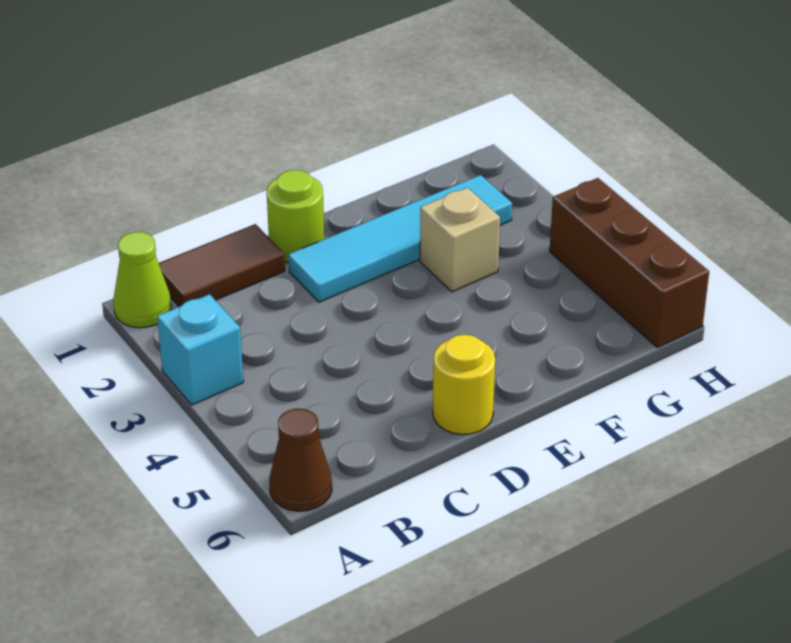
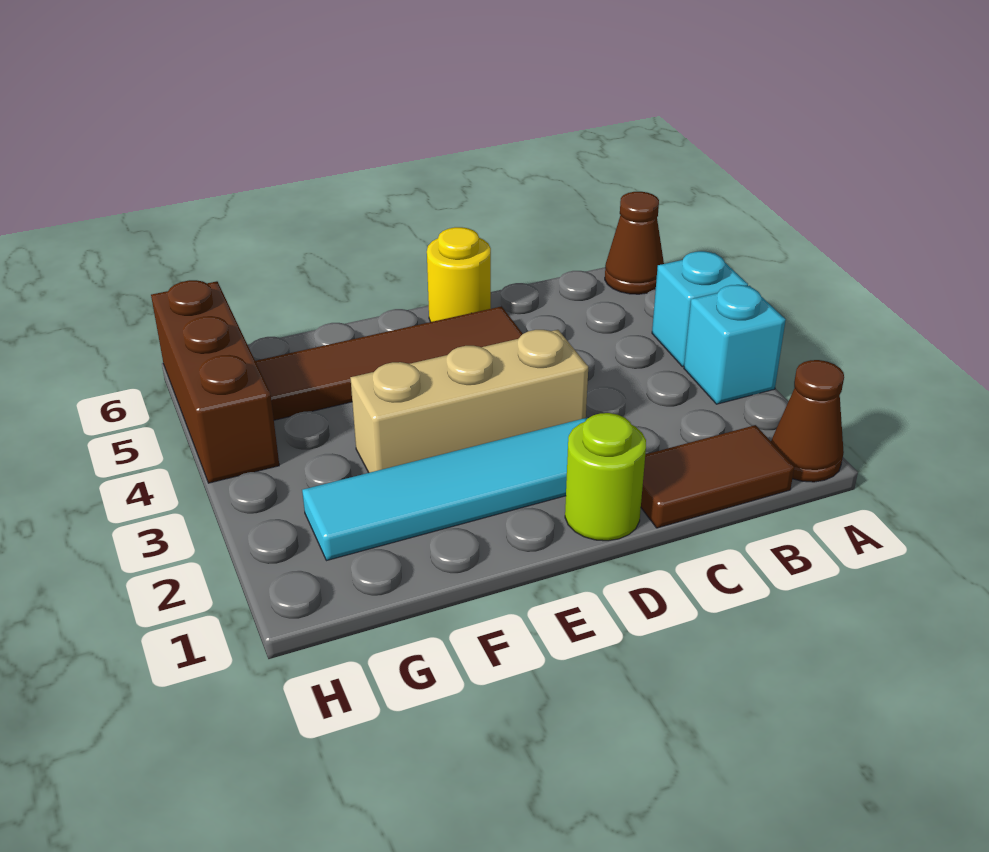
lime 1x1 cone [113,232,171,328] -> brown 1x1 cone [771,360,844,482]
none -> cyan 1x1 brick [652,251,748,367]
none -> brown 1x4 tile [255,306,523,420]
tan 1x1 brick [420,188,500,292] -> tan 1x3 brick [350,330,588,473]

